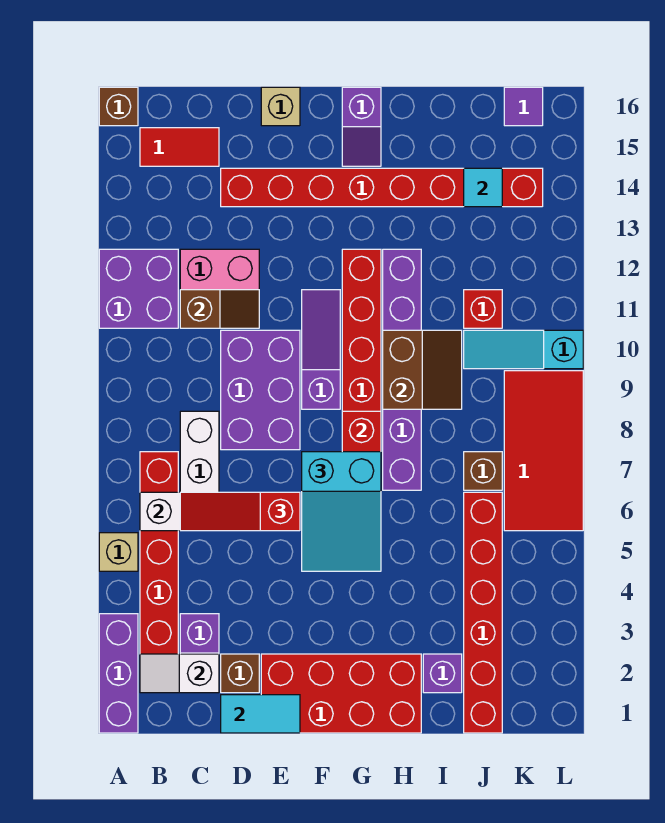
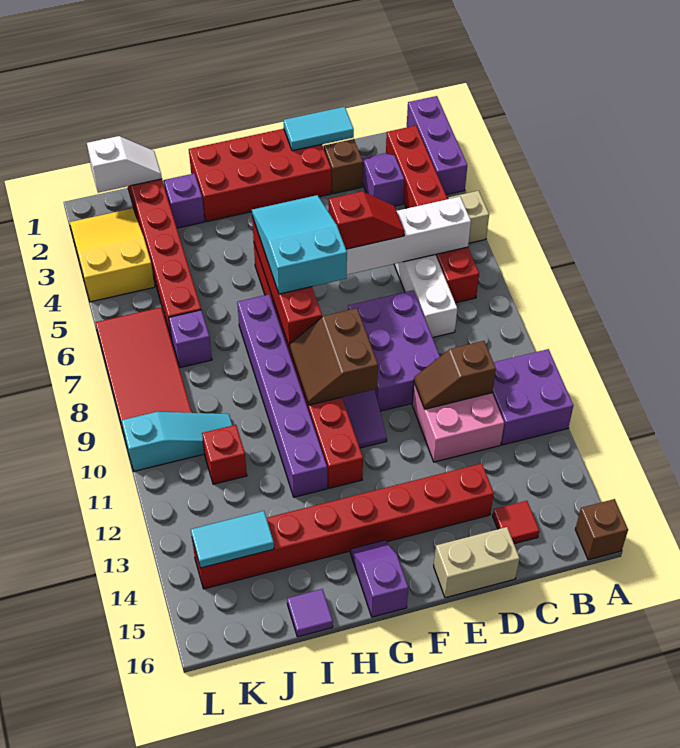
white 1x2 slope [140,654,219,693] -> white 1x2 slope moved to [87,136,162,193]
red 1x2 tile [140,128,219,166] -> red 1x1 tile [493,501,539,544]
red 1x3 slope [180,492,300,531] -> red 1x2 slope [329,191,405,249]
tan 1x1 brick [261,87,300,126] -> tan 1x2 brick [434,527,519,598]
brown 2x2 slope [383,330,462,409] -> brown 2x2 slope moved to [290,308,378,405]
brown 1x1 brick [464,452,502,490] -> purple 1x1 brick [169,310,212,368]
cyan 1x1 tile [464,168,502,207] -> cyan 1x2 tile [191,511,274,568]
none -> yellow 2x3 slope [70,208,155,302]
purple 1x1 tile [504,87,543,126] -> purple 1x1 tile moved to [287,589,333,637]

